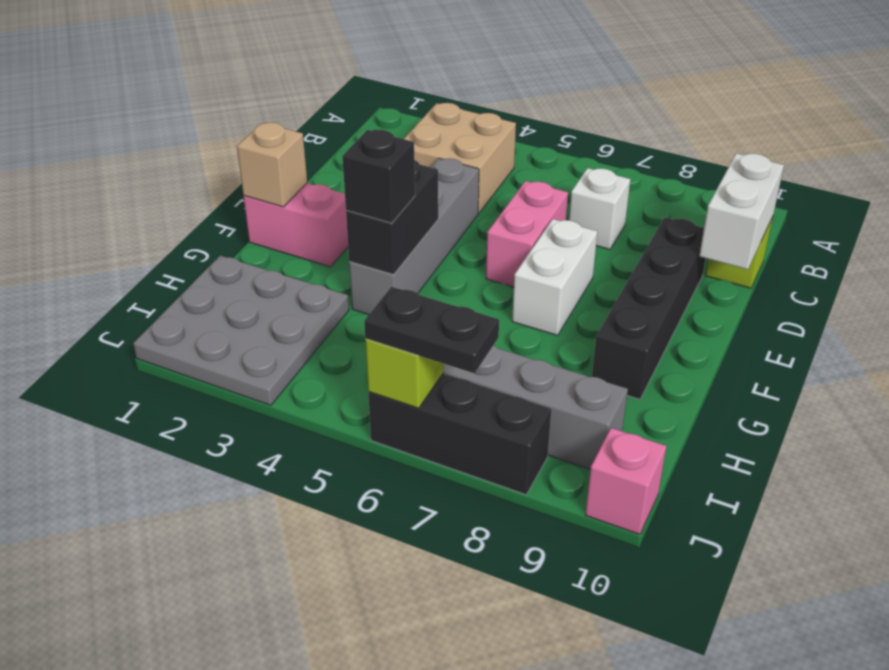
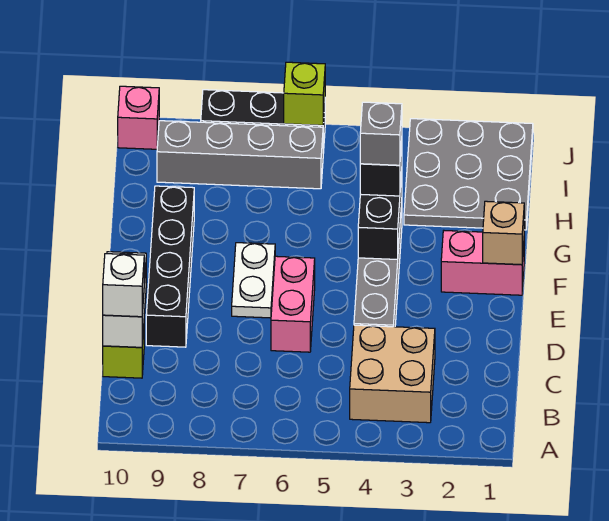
white 1x1 brick [569,168,630,249] -> white 1x1 brick moved to [103,254,144,317]
white 1x2 brick [512,219,597,335] -> white 1x2 plate [232,243,275,318]
none -> grey 1x1 brick [360,102,402,165]
black 1x2 plate [364,287,499,373] -> none

